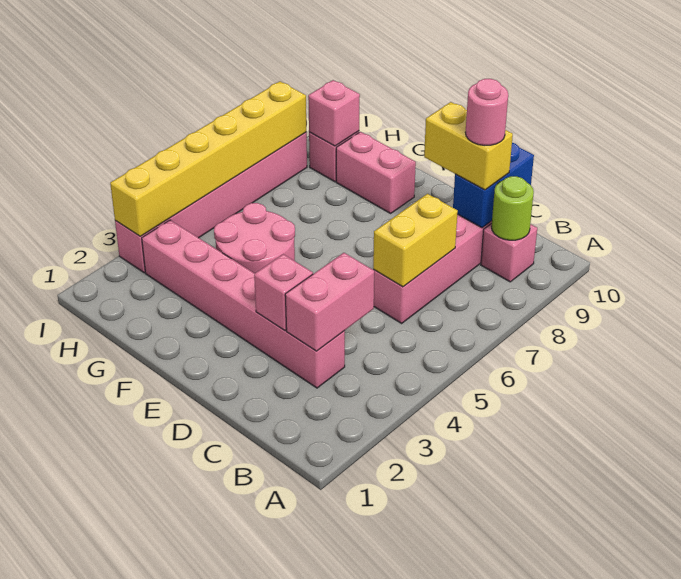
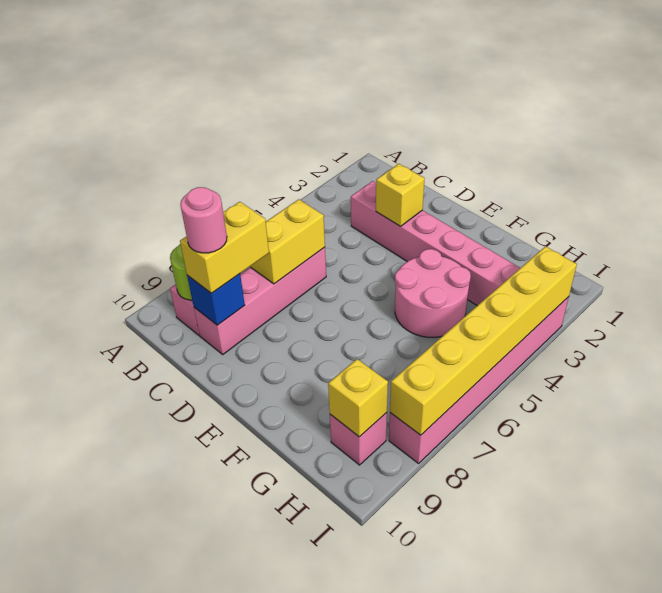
pink 1x2 brick [285,253,374,351] -> none
blue 1x2 brick [453,143,534,228] -> blue 1x1 brick [187,274,245,325]
yellow 1x2 brick [424,102,513,190] -> yellow 1x2 brick turned to [180,202,269,293]
pink 1x1 brick [254,254,313,331] -> yellow 1x1 brick [376,164,424,226]
pink 1x2 brick [336,132,416,213] -> none
pink 1x1 brick [308,80,360,146] -> yellow 1x1 brick [328,359,388,437]

